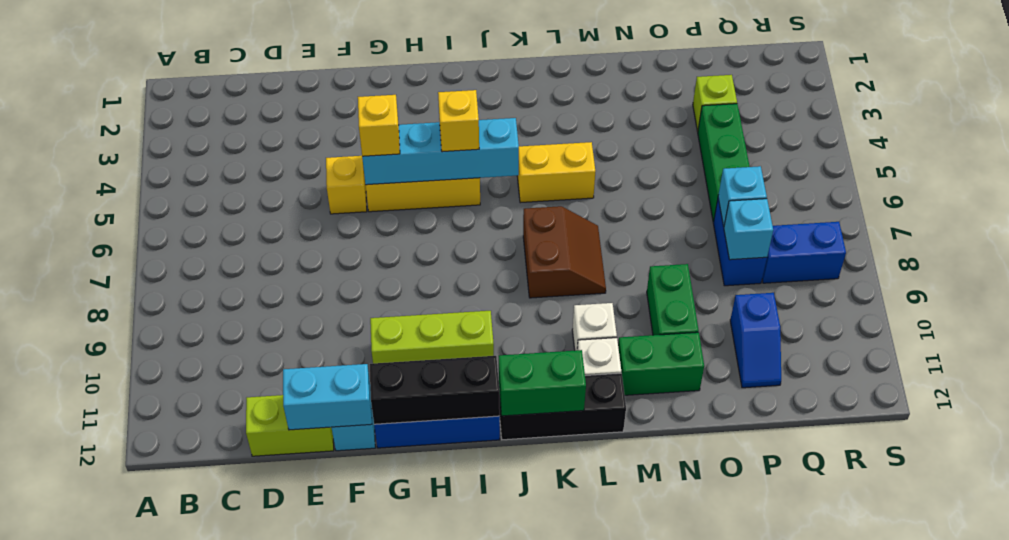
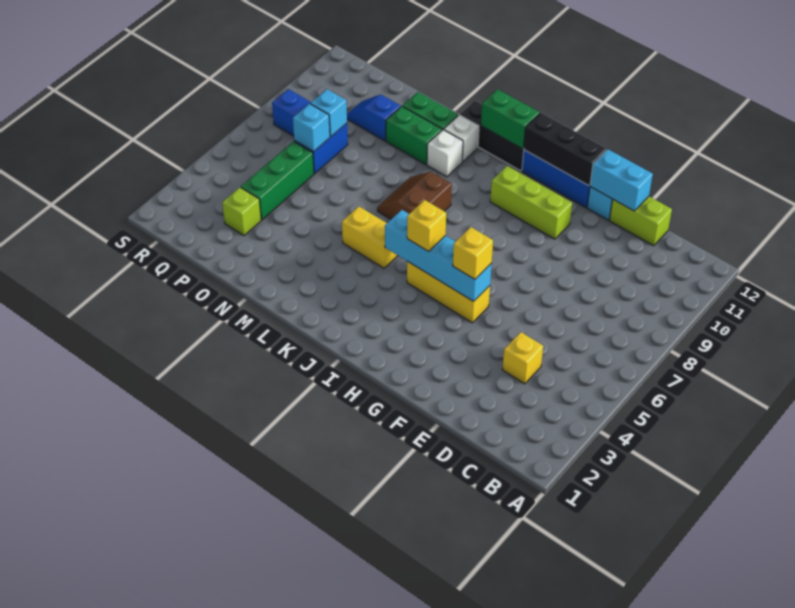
yellow 1x1 brick [326,156,367,214] -> yellow 1x1 brick moved to [502,332,543,384]
green 1x2 brick [647,264,699,335] -> green 1x2 brick turned to [386,106,442,165]
blue 1x2 slope [730,293,781,388] -> blue 1x2 slope turned to [347,94,401,141]

